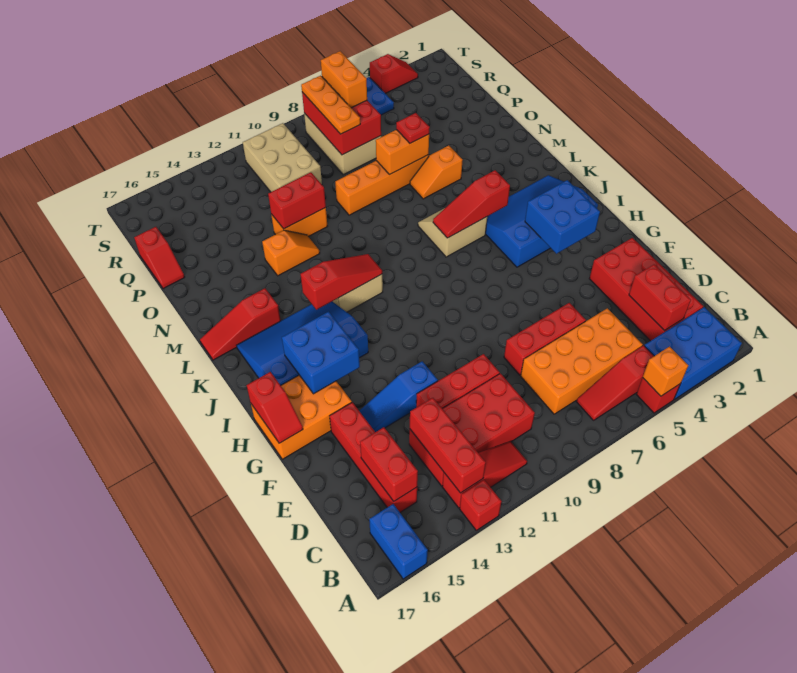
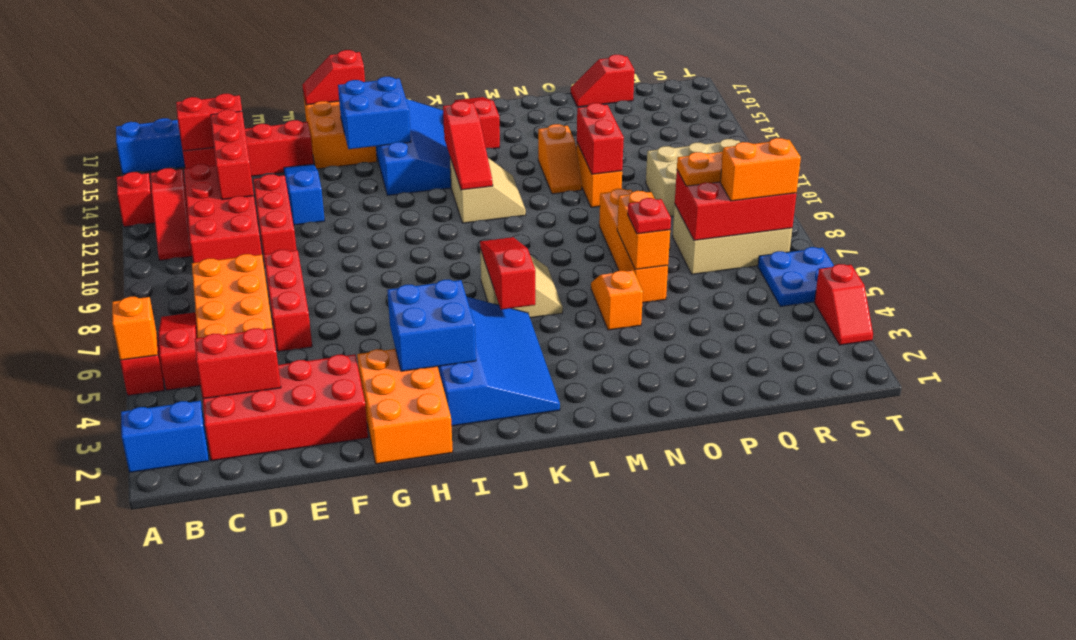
blue 2x3 brick [644,307,742,399] -> blue 1x2 brick [121,401,209,472]
red 1x3 brick [410,398,486,493] -> red 1x3 brick turned to [211,110,254,199]
none -> orange 2x3 brick [357,349,453,464]

